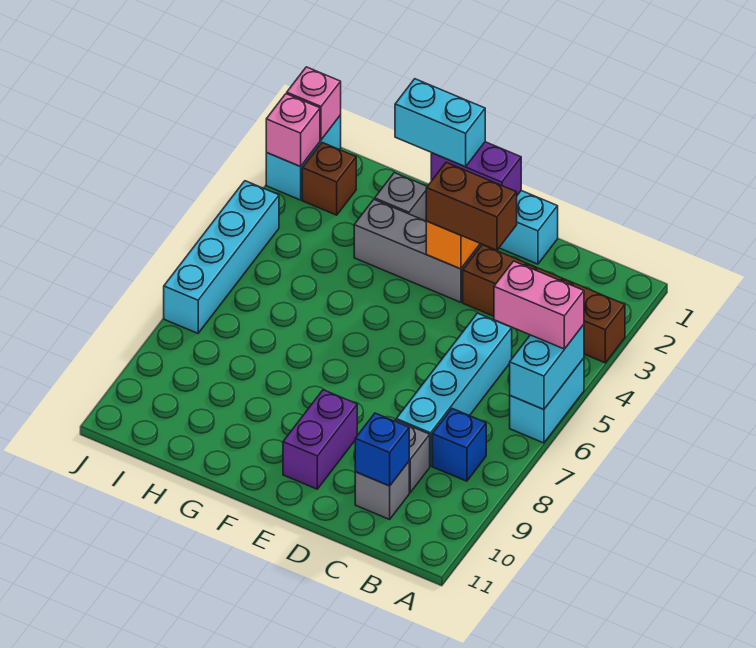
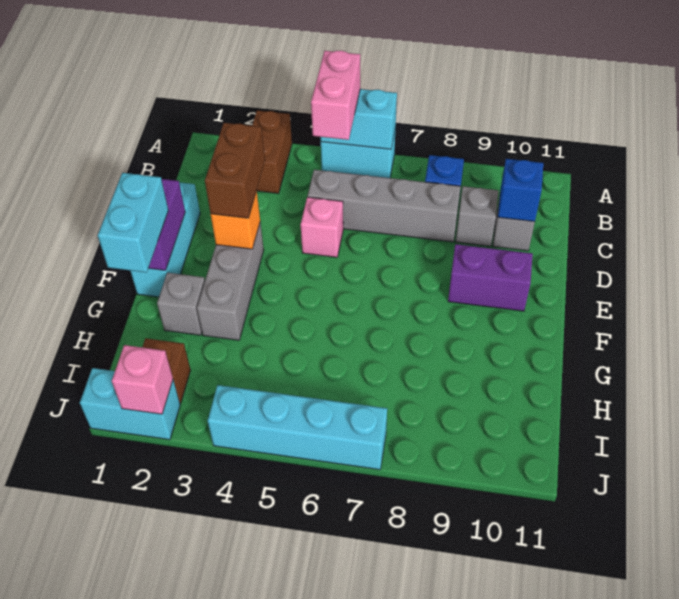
brown 1x4 brick [463,245,625,363] -> brown 1x2 brick [252,110,292,193]
cyan 1x4 brick [396,313,512,466] -> grey 1x4 brick [308,170,461,242]
pink 1x1 brick [287,67,341,140] -> pink 1x1 brick moved to [301,197,343,257]

